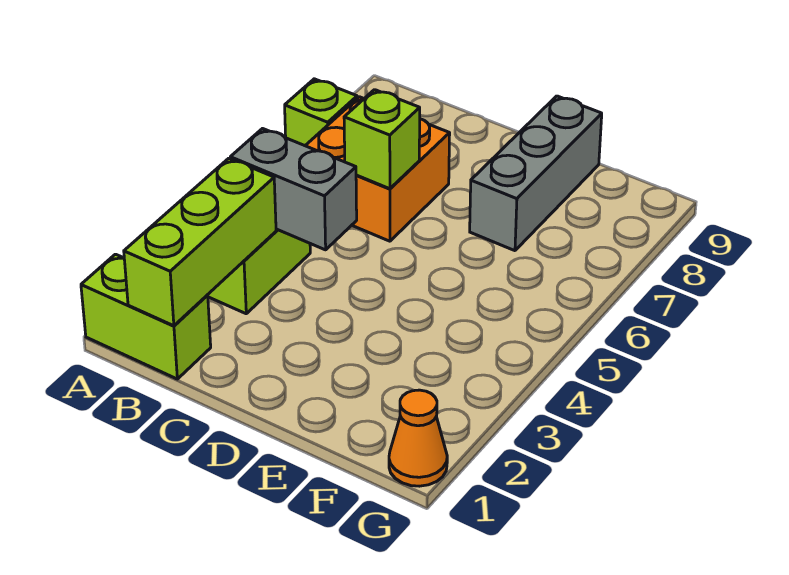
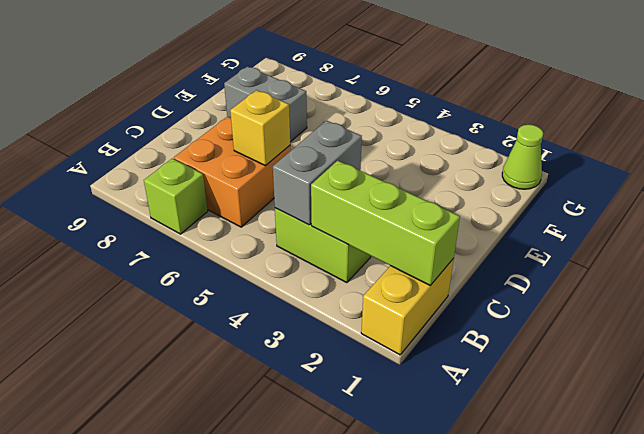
lime 1x2 brick [81,254,211,379] -> yellow 1x2 brick [361,259,454,355]
lime 1x1 brick [344,90,420,189] -> yellow 1x1 brick [230,90,290,166]
grey 1x3 brick [470,96,602,251] -> grey 1x2 brick [224,66,307,142]
orange 1x1 cone [389,390,447,486] -> lime 1x1 cone [502,125,543,189]

